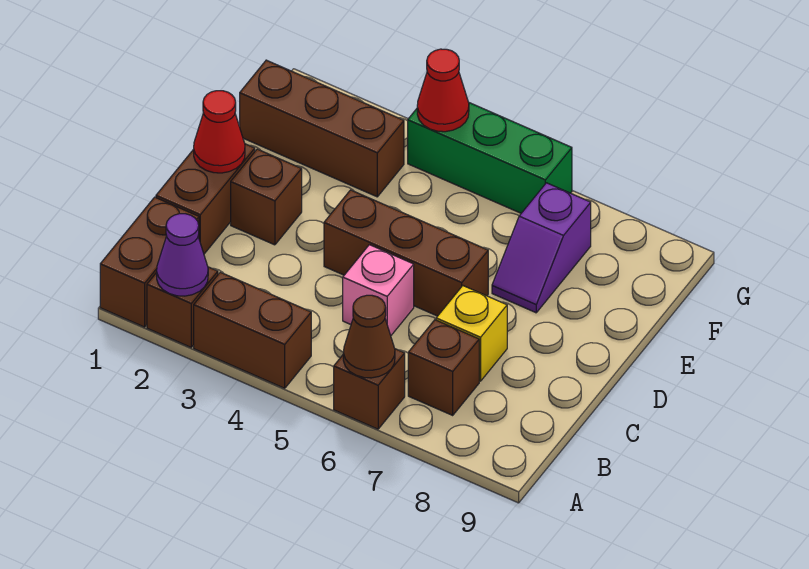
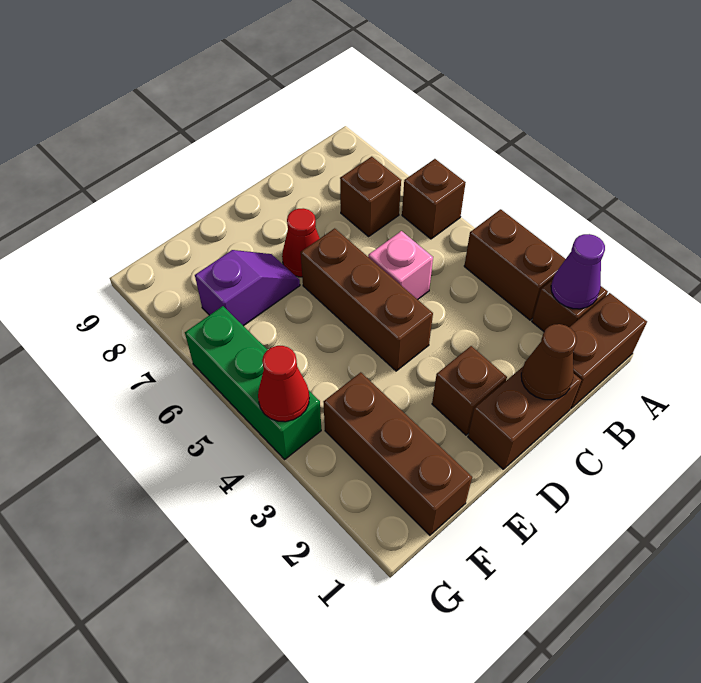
brown 1x1 cone [343,295,395,378] -> brown 1x1 cone moved to [521,324,577,400]
yellow 1x1 brick [436,286,507,381] -> none
red 1x1 cone [194,91,245,173] -> red 1x1 cone moved to [282,208,320,277]

